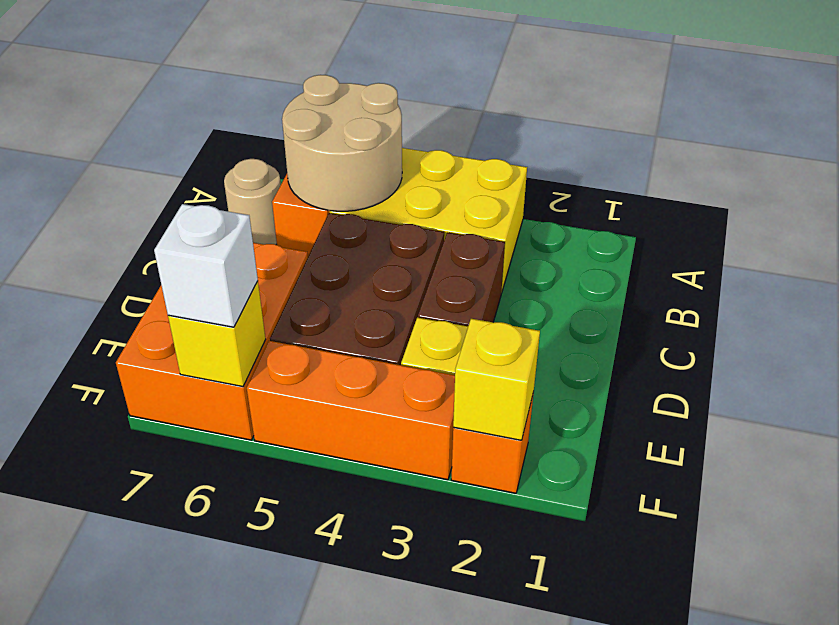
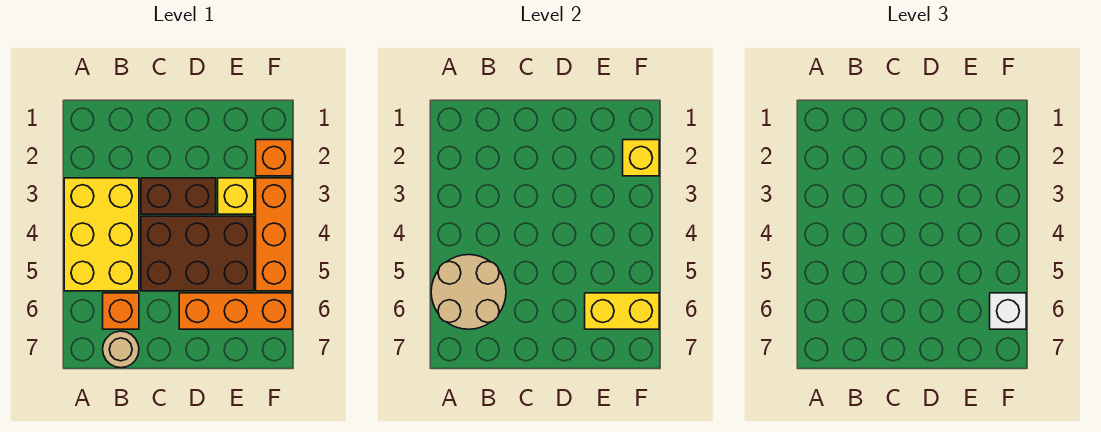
orange 2x3 brick [116,243,308,440] -> orange 1x3 brick [179,293,292,329]
yellow 1x1 brick [168,281,266,387] -> yellow 1x2 brick [585,293,659,329]

